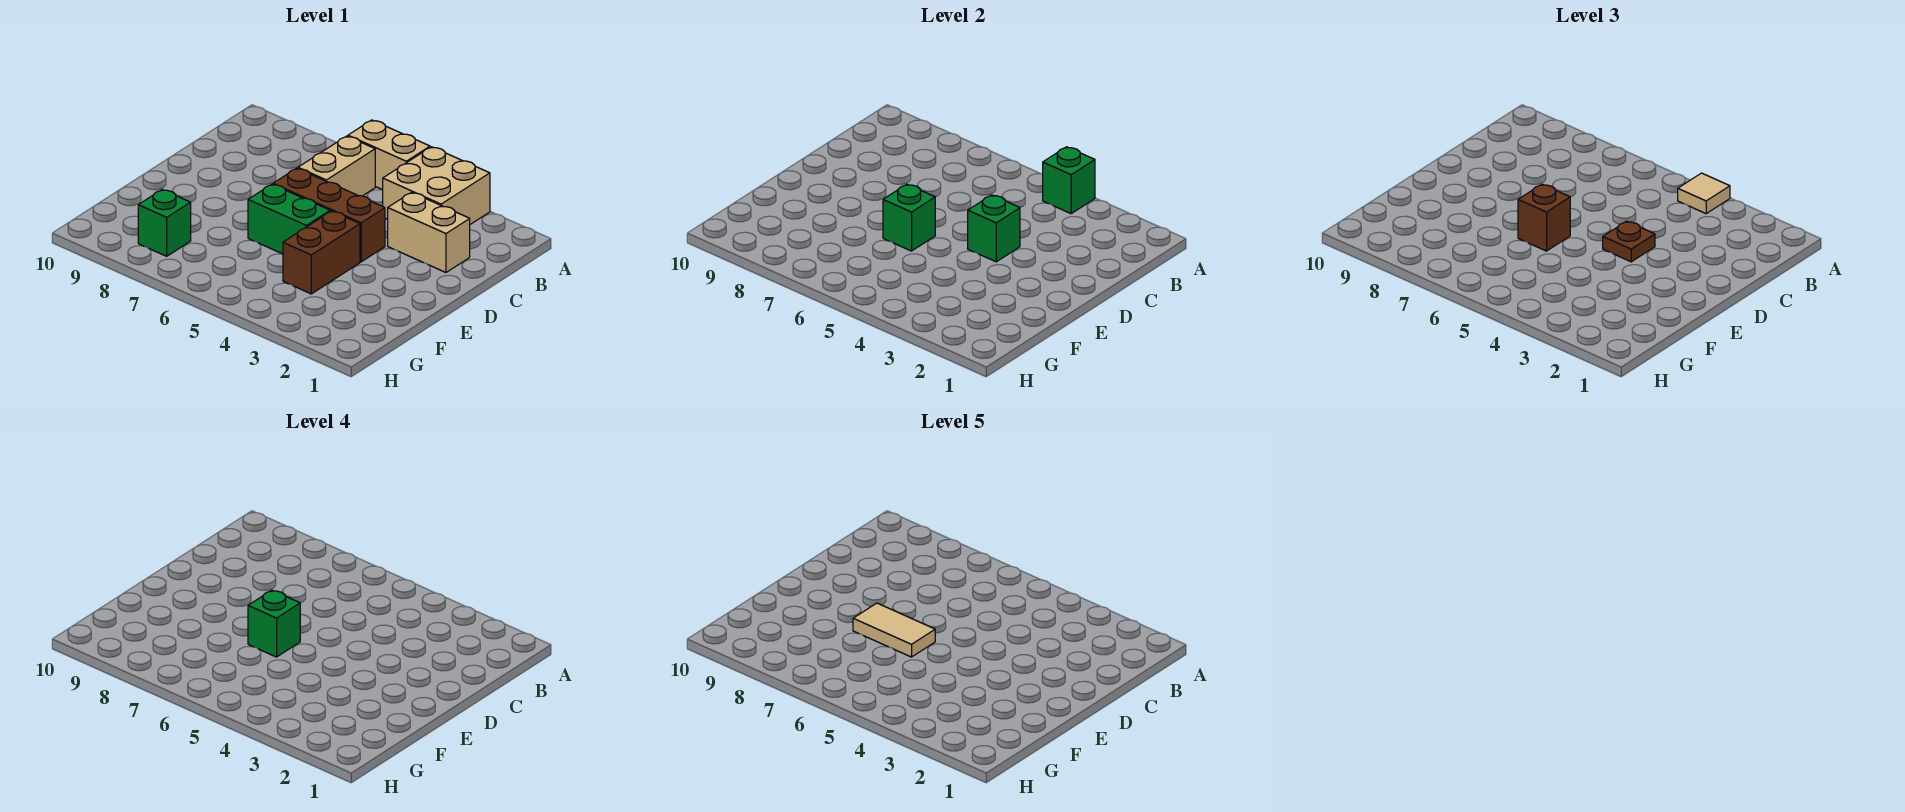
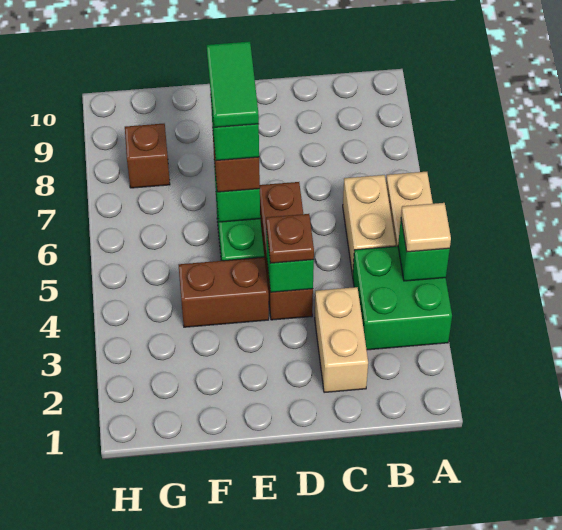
tan 2x2 brick [383,147,490,224] -> green 2x2 brick [353,246,452,350]
tan 1x2 brick [298,136,375,196] -> tan 1x2 brick turned to [343,175,396,276]
tan 1x2 tile [853,603,935,657] -> green 1x2 tile [206,42,259,127]
green 1x1 brick [138,190,191,256] -> brown 1x1 brick [125,124,170,188]

